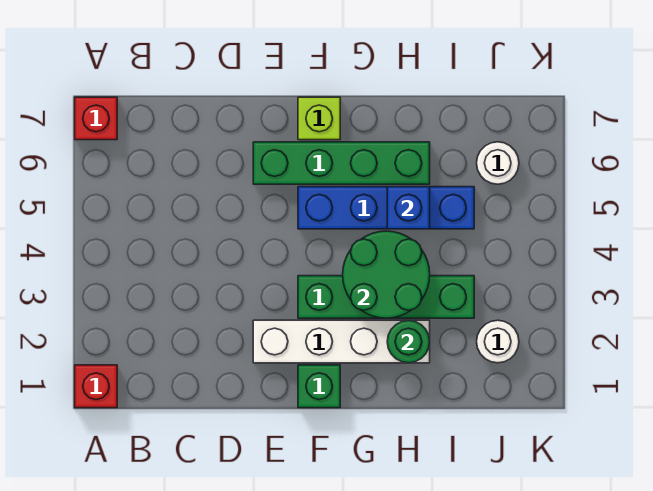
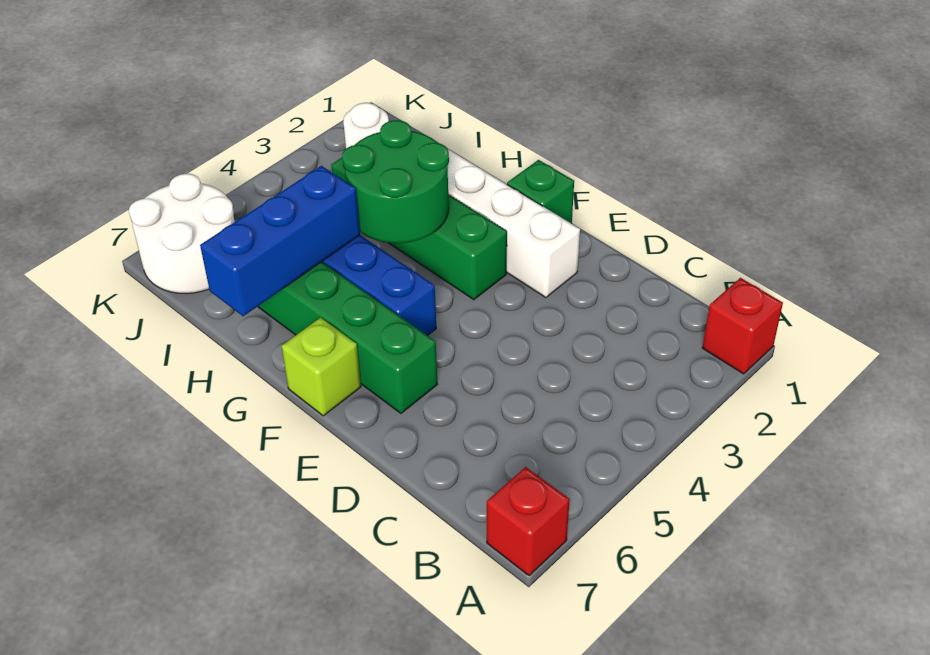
green 1x1 round brick [387,320,430,363] -> none
blue 1x1 brick [387,187,430,229] -> blue 1x3 brick [200,166,360,316]
white 1x1 round brick [477,142,519,184] -> white 2x2 round brick [129,174,235,294]

